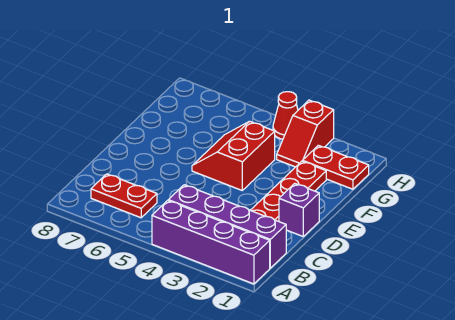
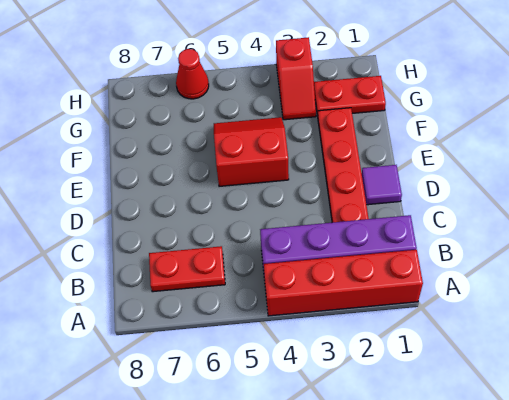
purple 1x4 brick [152,201,270,284] -> red 1x4 brick [264,250,423,316]
purple 1x1 brick [279,183,319,236] -> purple 1x1 tile [362,165,402,205]
red 2x2 slope [192,121,275,190] -> red 2x2 slope turned to [214,117,289,186]
red 1x1 cone [273,92,298,139] -> red 1x1 cone moved to [176,49,209,99]

